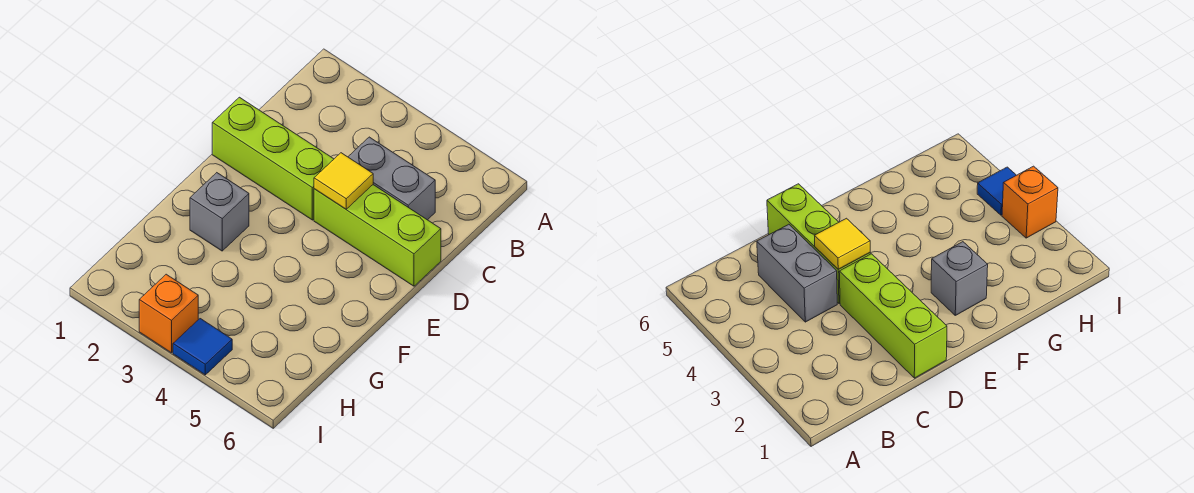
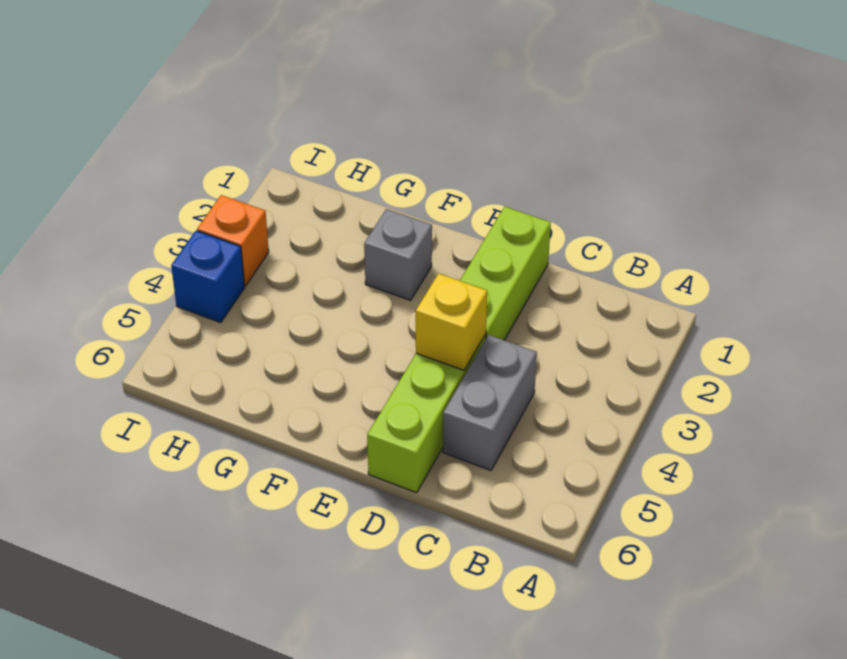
yellow 1x1 tile [314,153,373,209] -> yellow 1x1 brick [416,273,487,370]
blue 1x1 tile [173,319,232,375] -> blue 1x1 brick [171,231,245,323]

